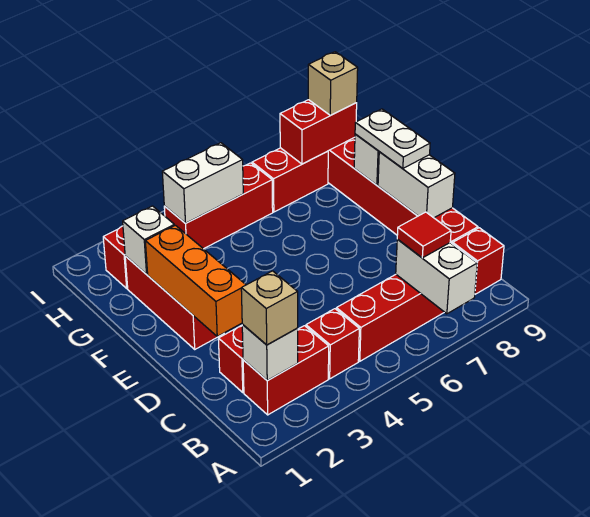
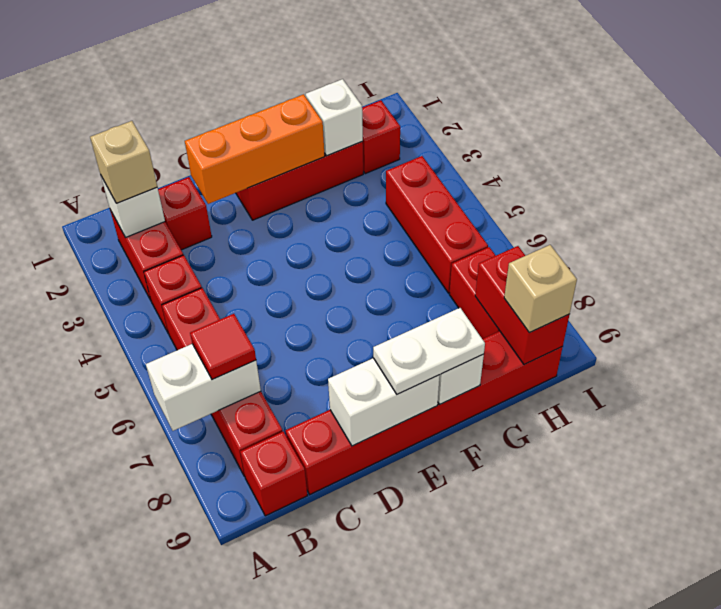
white 1x2 brick [162,143,243,223] -> none

